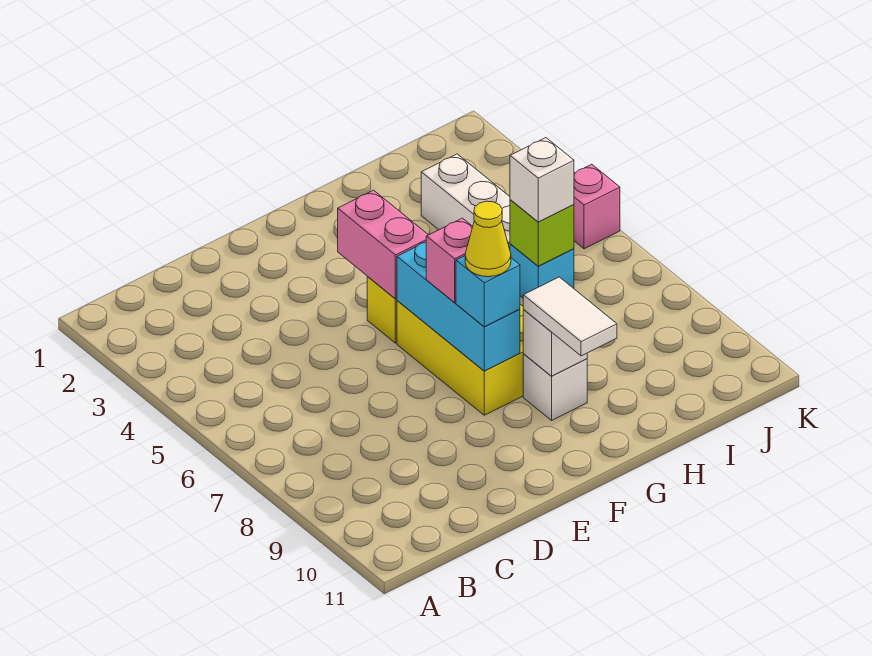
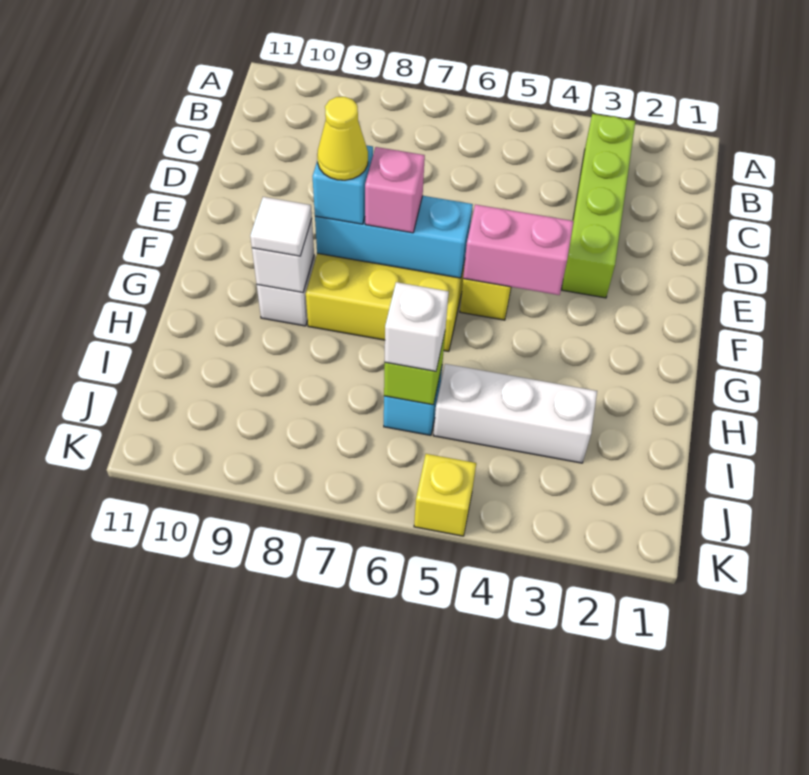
none -> lime 1x4 brick [561,114,635,298]
white 1x2 tile [523,277,617,356] -> white 1x1 tile [250,197,312,256]
pink 1x1 brick [574,164,620,249] -> yellow 1x1 brick [414,454,476,536]

